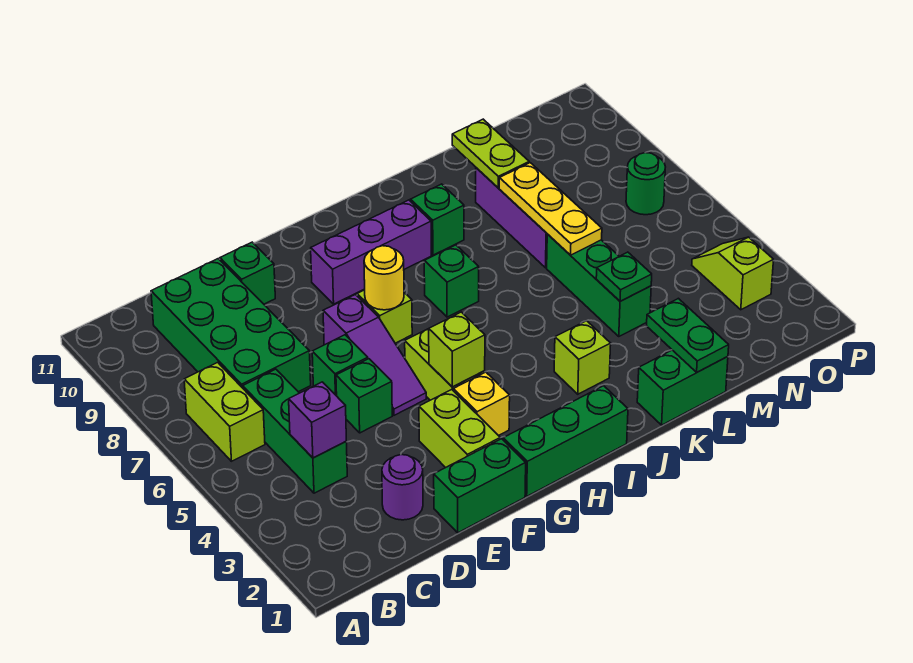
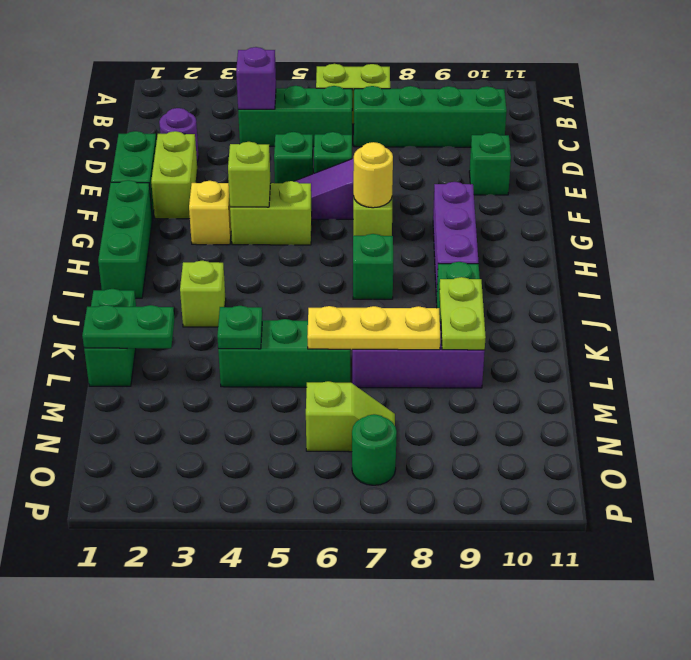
green 2x4 brick [151,259,311,392] -> green 1x4 brick [354,86,507,147]
lime 1x2 brick [419,390,500,468] -> lime 1x2 brick turned to [151,131,198,219]
lime 1x2 plate [452,119,529,188] -> lime 1x2 plate turned to [439,277,486,350]
lime 1x2 slope [692,237,774,310] -> lime 1x2 slope moved to [306,381,395,452]

